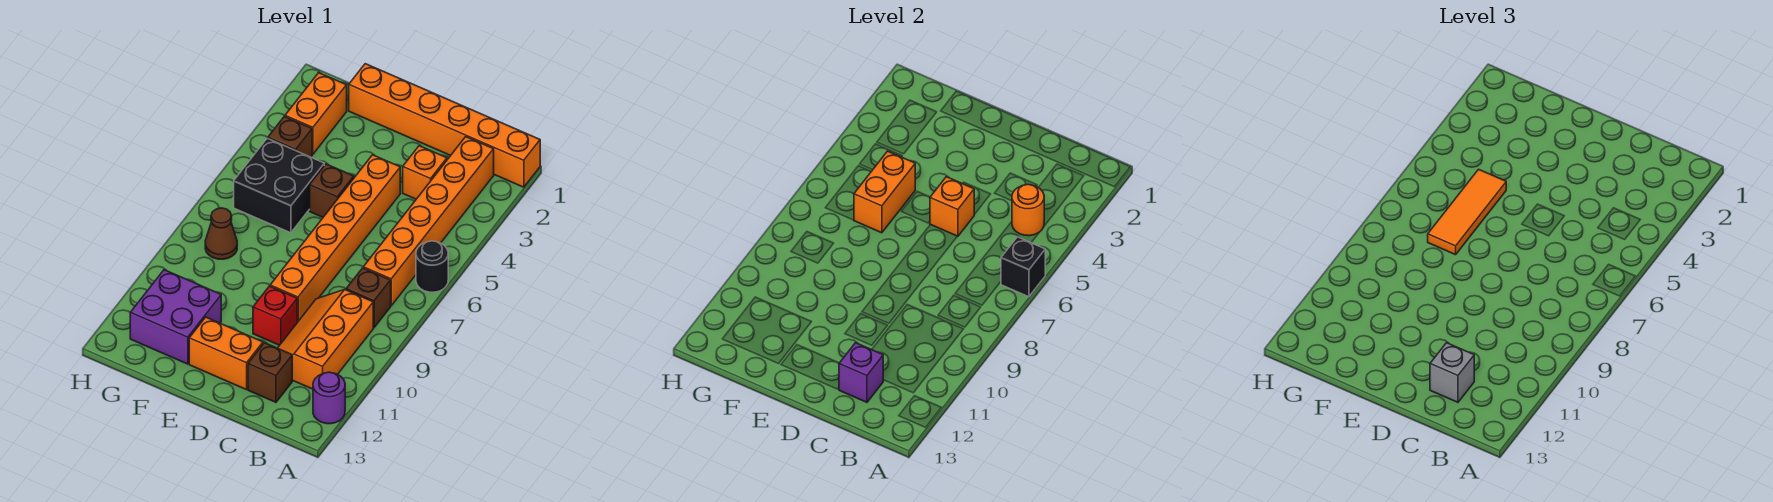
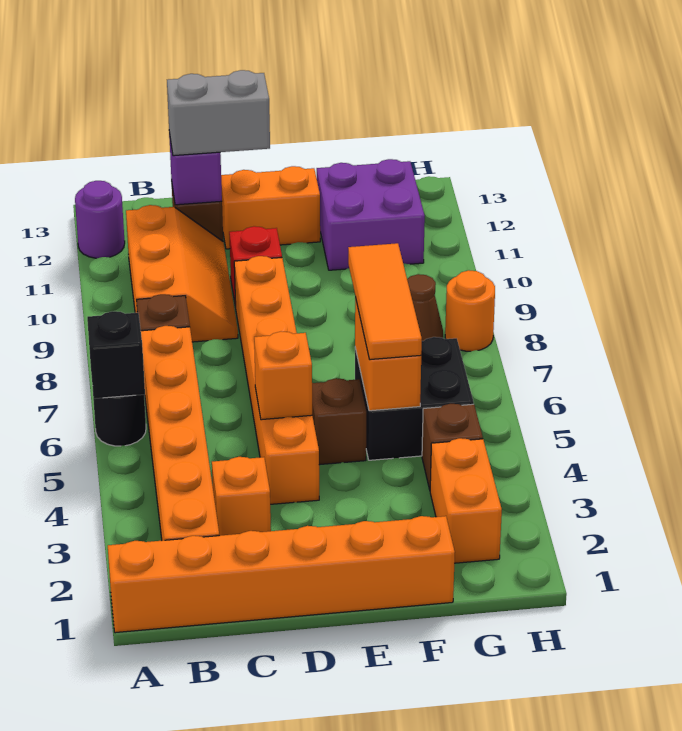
orange 1x1 round brick [1012,184,1044,236] -> orange 1x1 round brick moved to [445,270,495,351]
grey 1x1 brick [1430,343,1474,402] -> grey 1x2 brick [167,70,270,156]

